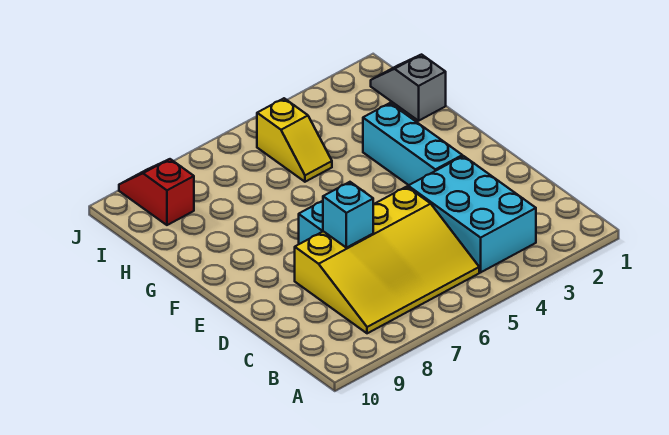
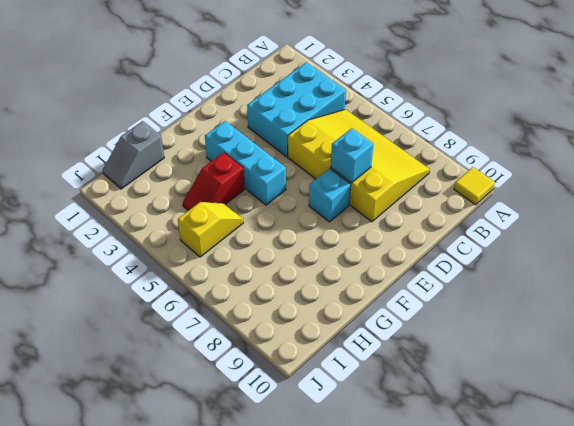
none -> yellow 1x1 tile [454,167,495,205]
cyan 1x3 brick [363,103,462,185] -> cyan 1x3 brick turned to [205,121,286,205]
red 1x2 slope [119,159,194,225] -> red 1x2 slope moved to [183,152,244,211]

